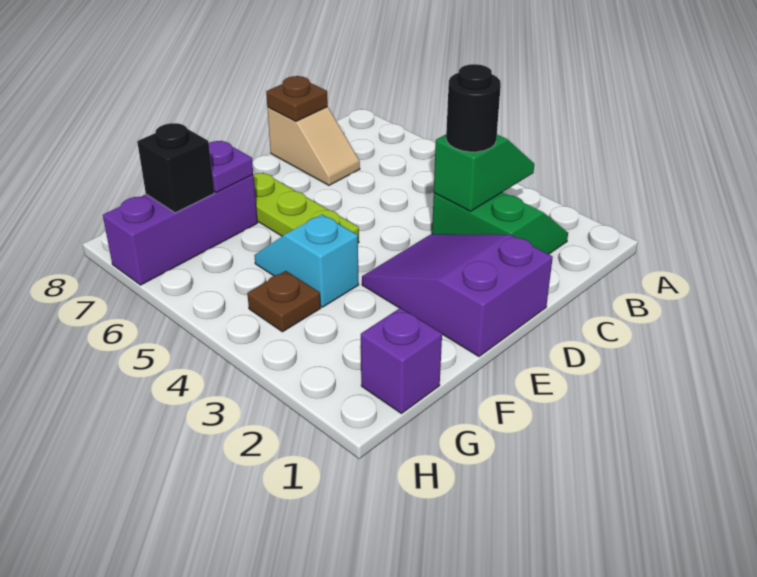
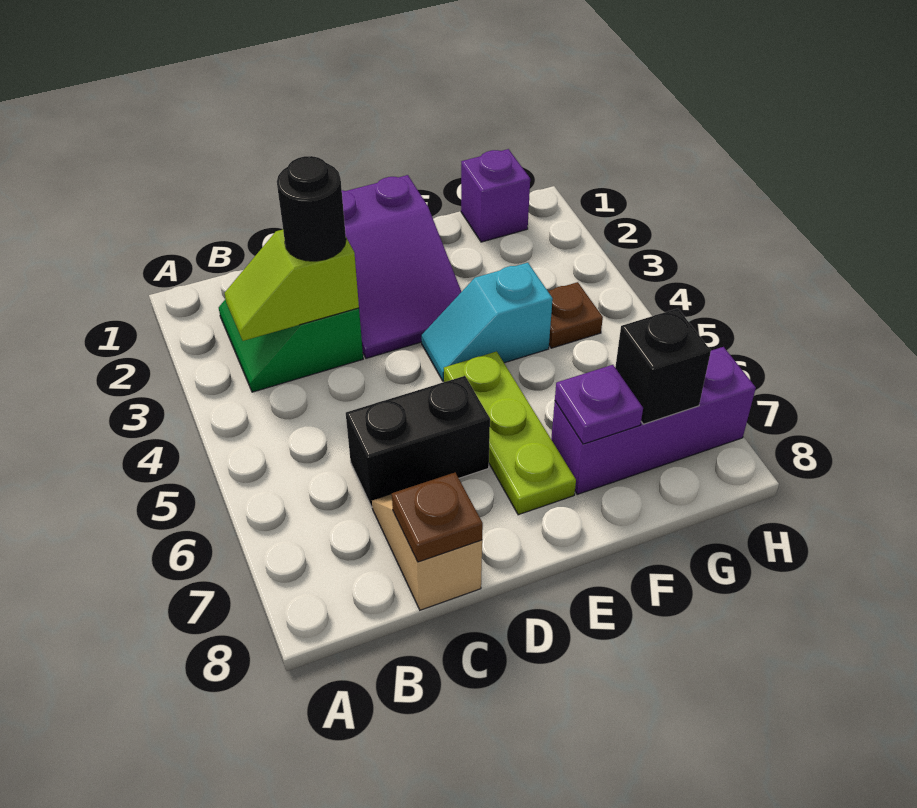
green 1x2 slope [434,135,534,211] -> lime 1x2 slope [225,230,359,341]
none -> black 1x2 brick [346,376,490,507]
cyan 1x2 slope [254,215,359,307] -> cyan 1x2 slope turned to [422,263,553,381]

